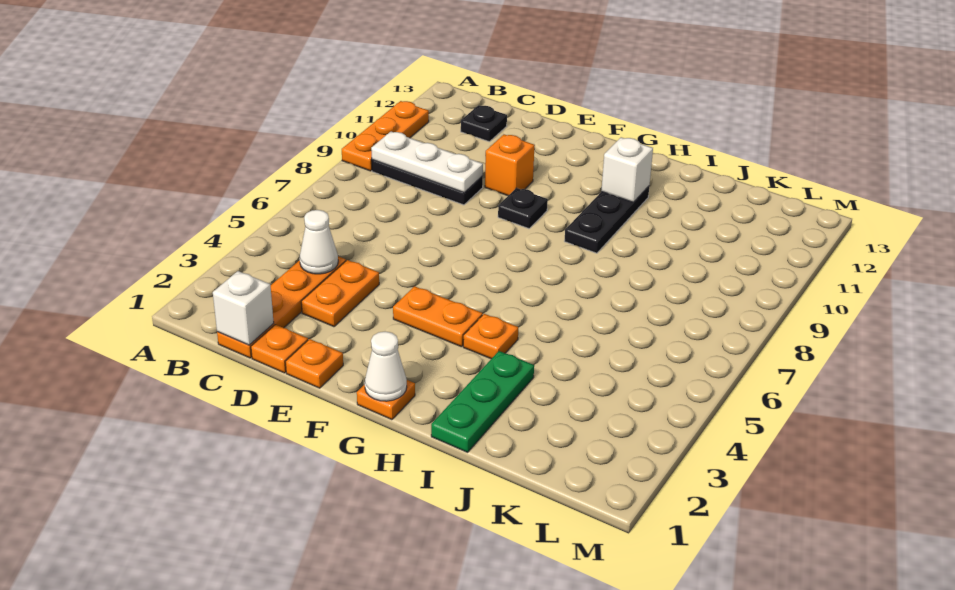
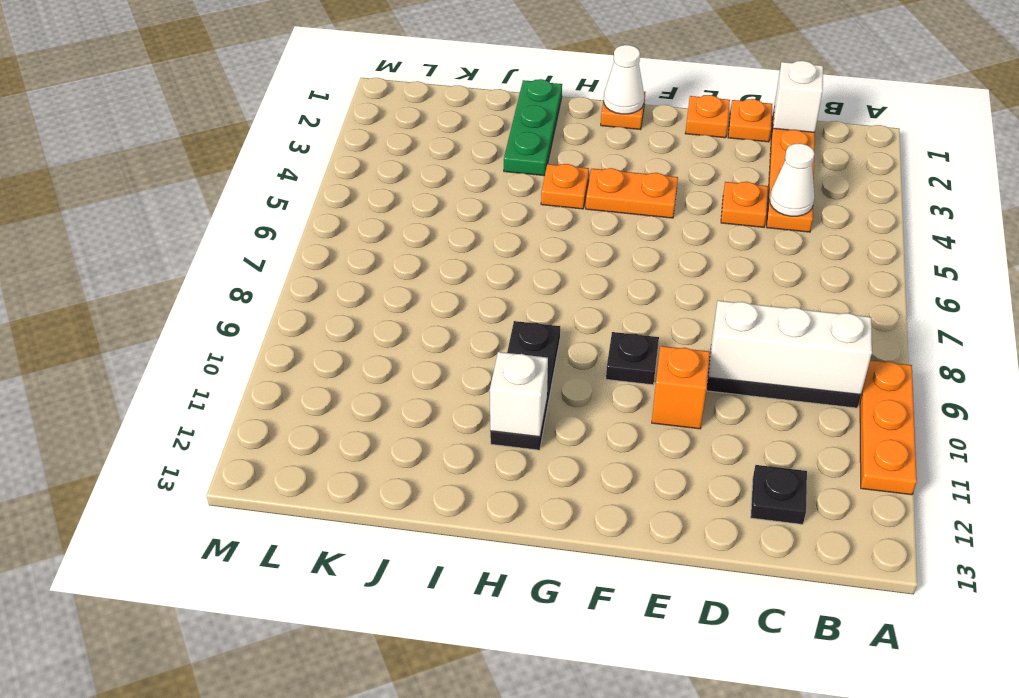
white 1x3 plate [371,132,483,193] -> white 1x3 brick [708,301,872,395]
orange 1x2 plate [301,260,379,327] -> orange 1x1 plate [721,182,768,227]

